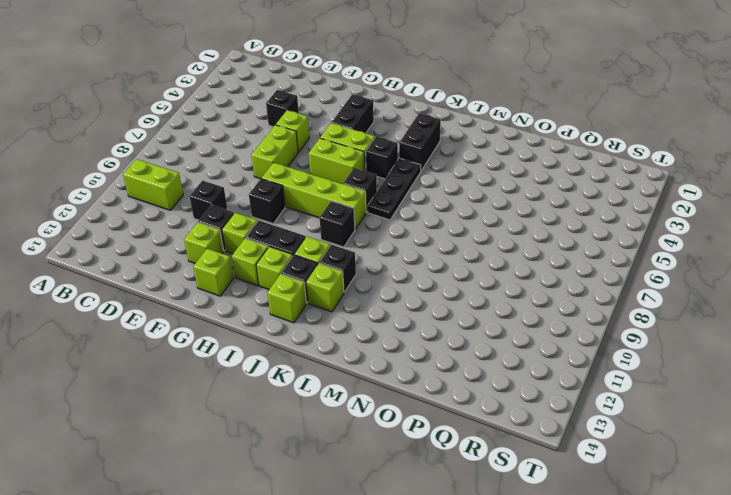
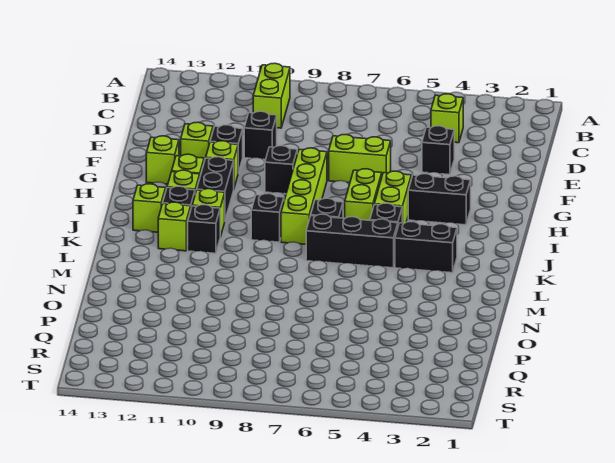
lime 1x1 brick [276,110,309,152] -> lime 1x1 brick moved to [431,94,463,143]
black 1x3 plate [368,158,421,220] -> black 1x3 brick [306,214,398,268]

